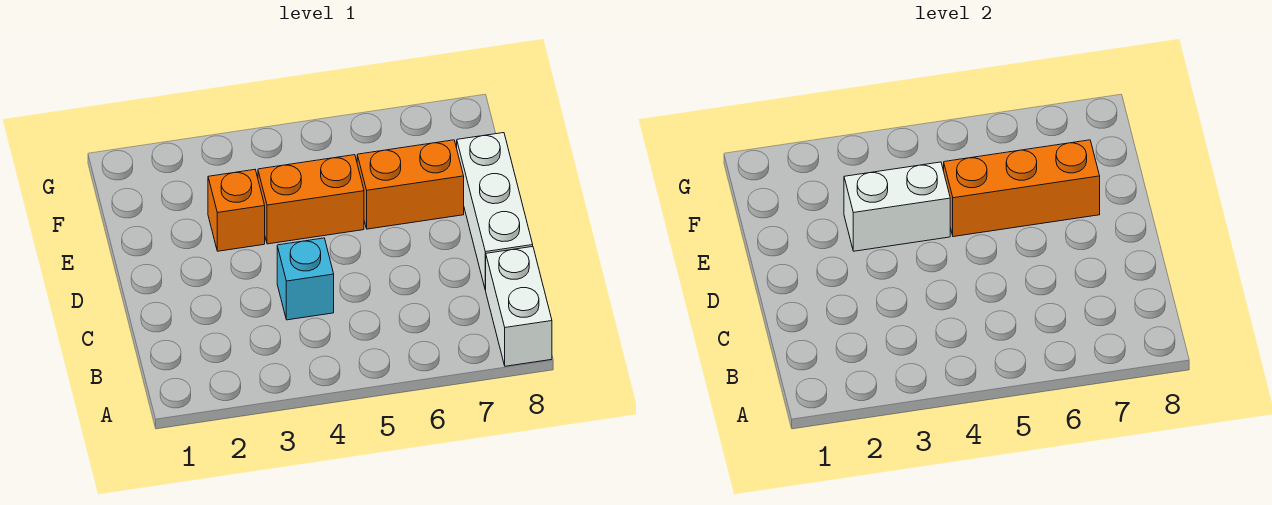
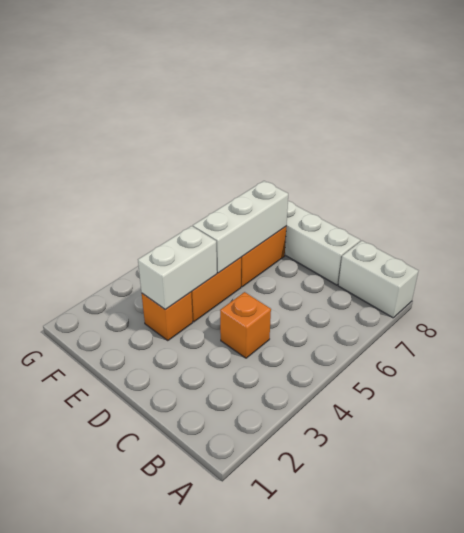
cyan 1x1 brick [277,238,334,320] -> orange 1x1 brick [220,292,271,358]
orange 1x3 brick [944,140,1100,237] -> white 1x3 brick [193,181,288,273]

